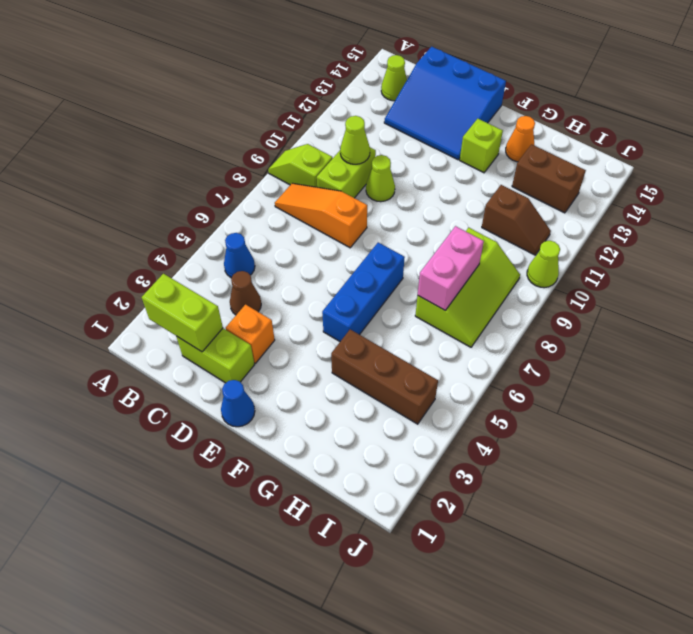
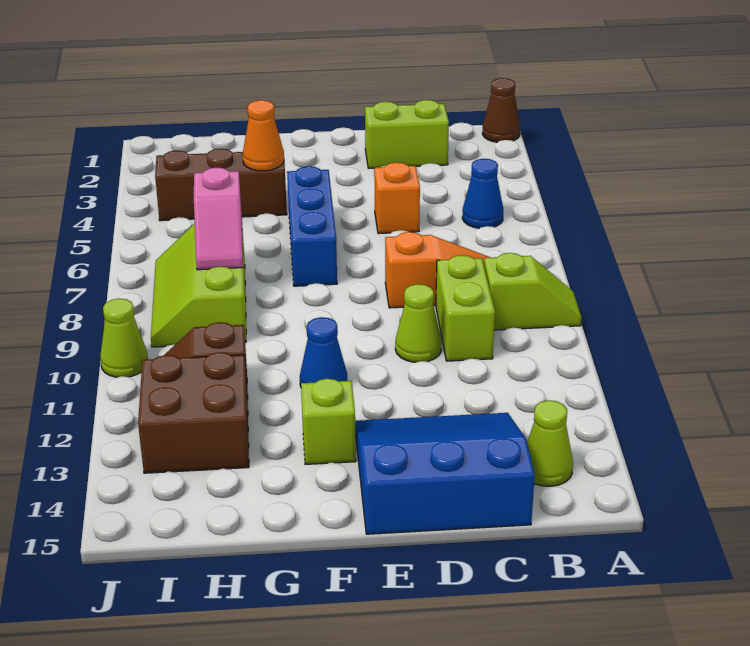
lime 1x2 brick [142,274,223,352] -> none
brown 1x1 cone [230,271,261,315] -> brown 1x1 cone moved to [482,78,520,142]
lime 1x1 cone [340,116,370,164] -> none
orange 1x1 brick [226,305,275,363] -> orange 1x1 brick moved to [374,162,420,234]
blue 1x1 cone [221,380,255,427] -> blue 1x1 cone moved to [300,317,347,386]
orange 1x1 cone [506,116,535,162] -> orange 1x1 cone moved to [243,100,284,171]
pink 1x2 brick [418,226,484,310] -> pink 1x2 slope [194,167,243,270]
brown 1x2 brick [512,144,586,213] -> brown 2x2 brick [138,352,249,473]

